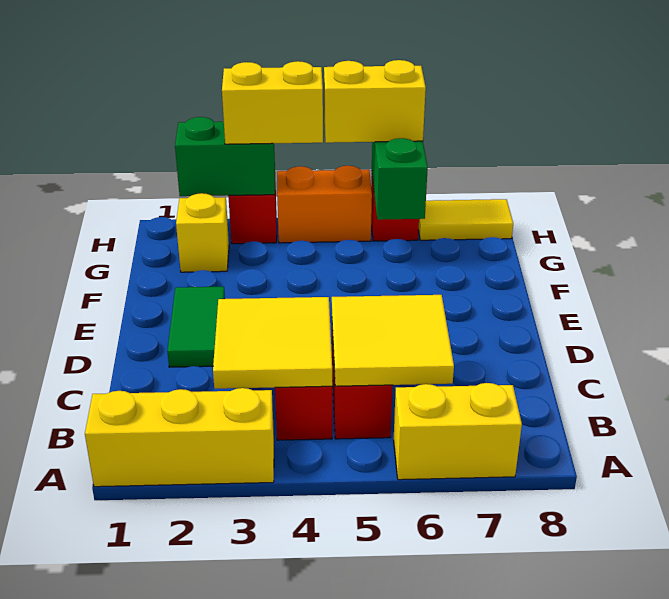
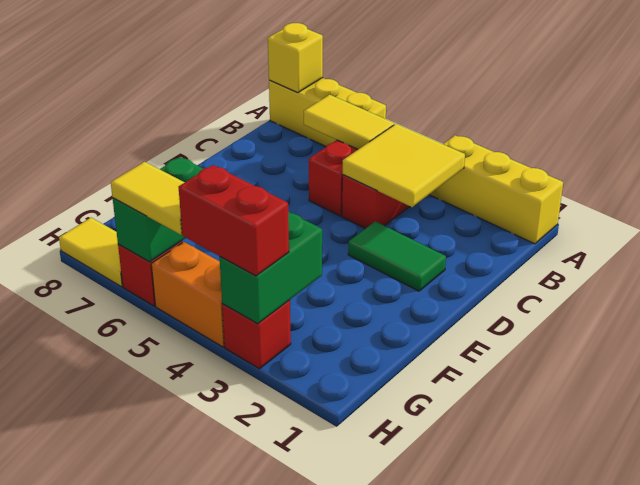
yellow 1x2 brick [394,383,522,480] -> yellow 1x3 brick [269,78,386,147]
yellow 2x2 tile [332,295,454,386] -> yellow 1x2 tile [304,95,394,149]
green 1x2 tile [167,287,225,367] -> green 1x2 tile turned to [348,221,446,291]
yellow 1x1 brick [176,193,229,272] -> yellow 1x1 brick moved to [268,23,323,93]
green 1x2 brick [175,117,275,196] -> green 1x2 brick turned to [219,212,322,324]
yellow 1x2 brick [222,61,323,144] -> red 1x2 brick [179,165,289,276]
yellow 1x2 brick [324,60,426,143] -> yellow 1x2 tile [111,162,185,235]

